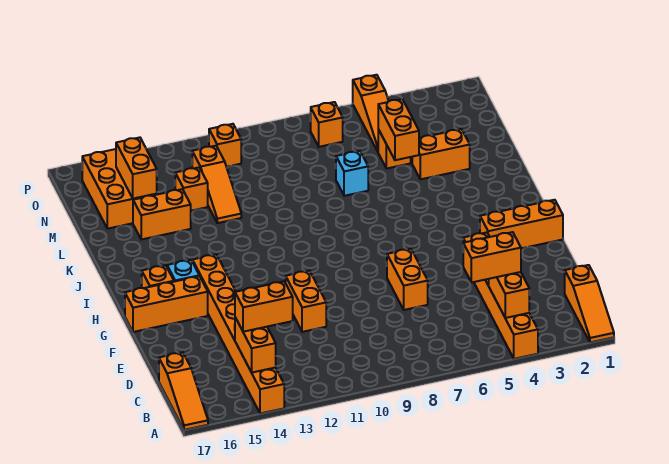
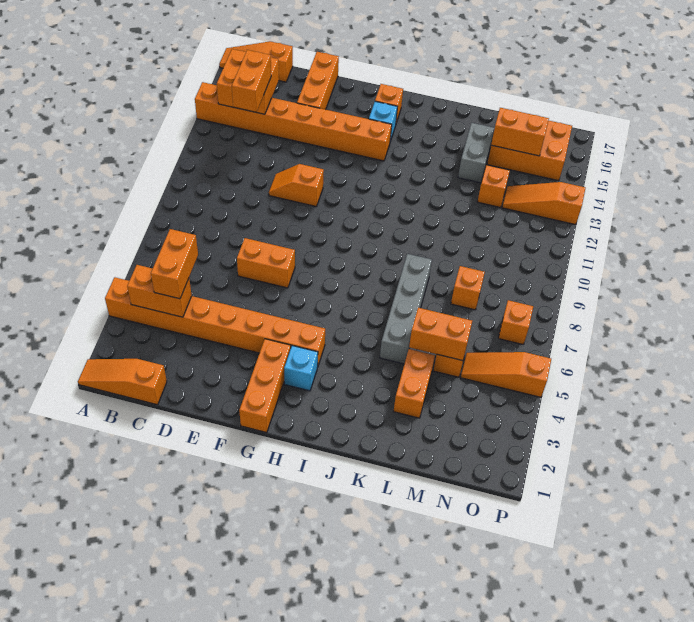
orange 1x6 brick [463,232,538,359] -> orange 1x8 brick [105,277,325,365]
orange 1x2 brick [235,318,276,372] -> orange 2x2 brick [217,49,279,114]
orange 1x2 brick [286,271,326,332] -> orange 1x2 slope [269,164,324,206]
orange 1x3 brick [125,276,208,332] -> orange 1x3 brick moved to [297,52,339,110]
none -> grey 1x4 brick [380,254,432,364]
cyan 1x1 brick [336,151,368,196] -> cyan 1x1 brick moved to [284,346,318,391]
orange 1x3 slope [192,146,241,223] -> orange 1x3 slope moved to [502,182,585,225]
orange 1x2 brick [133,189,191,239] -> grey 1x2 brick [458,123,494,183]
orange 1x1 brick [209,124,241,167] -> orange 1x1 brick moved to [451,266,485,310]

